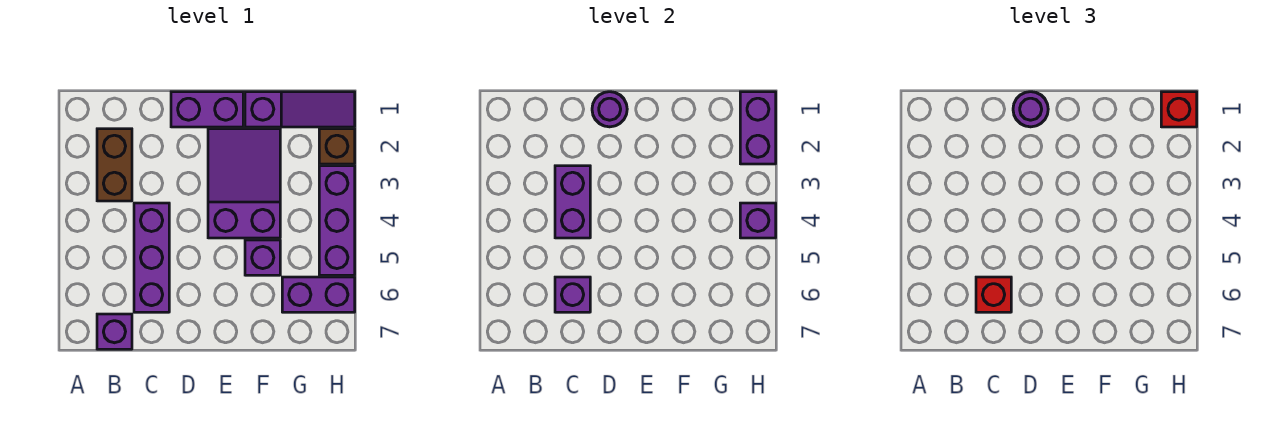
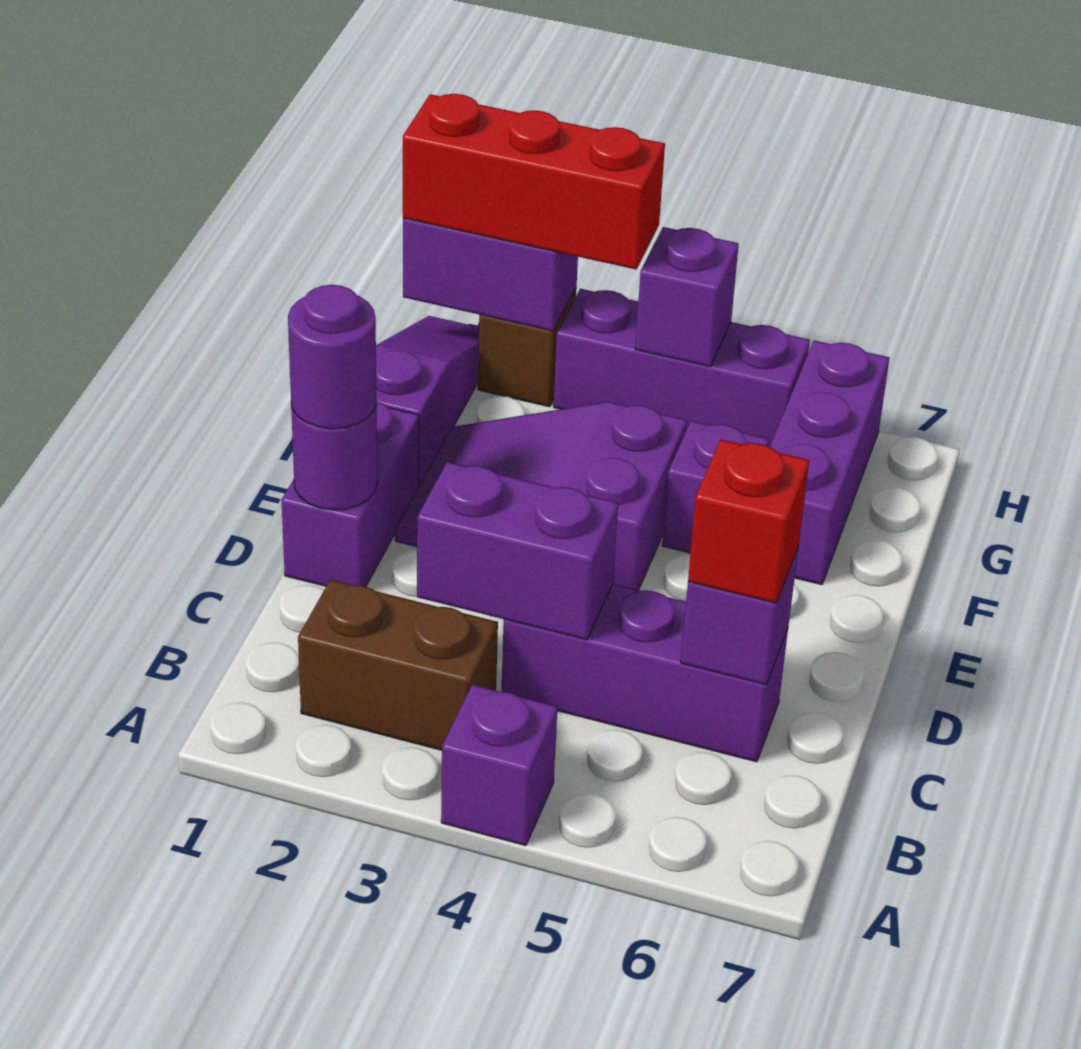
purple 1x1 brick [97,314,132,349] -> purple 1x1 brick moved to [441,685,557,846]
purple 1x2 brick [282,277,355,312] -> purple 1x3 brick [770,341,890,585]
red 1x1 brick [1161,92,1197,127] -> red 1x3 brick [403,94,665,269]

